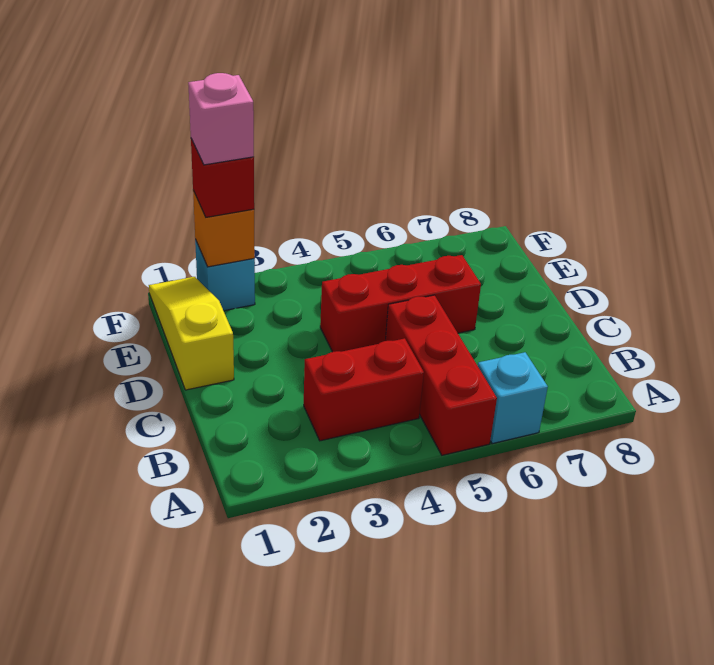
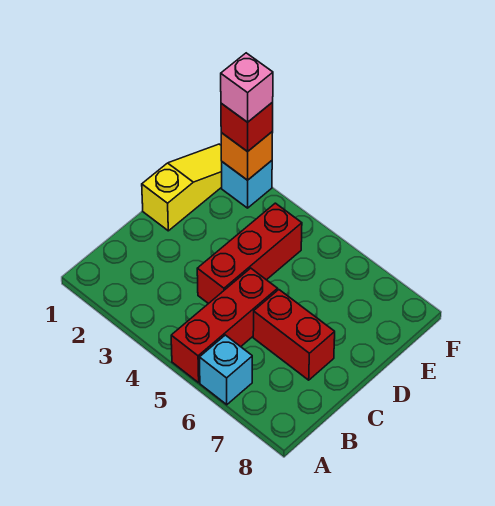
red 1x2 brick [304,338,424,441] -> red 1x2 brick moved to [253,290,335,380]
red 1x3 brick [320,255,481,352] -> red 1x3 brick turned to [197,203,302,304]

